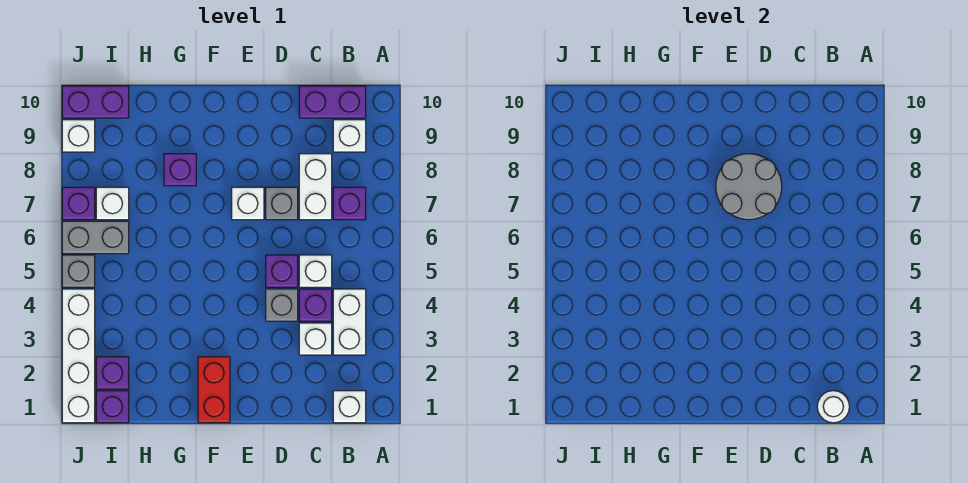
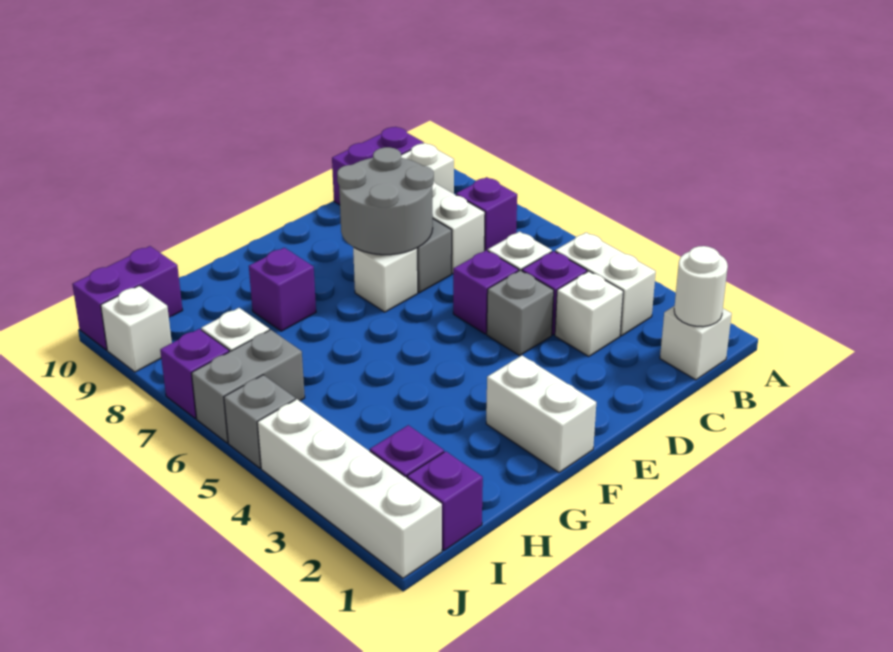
red 1x2 brick [198,357,230,423] -> white 1x2 brick [486,356,596,472]

